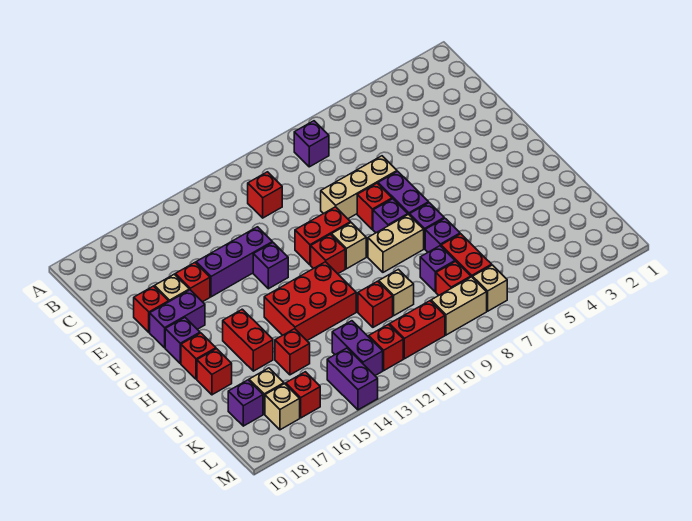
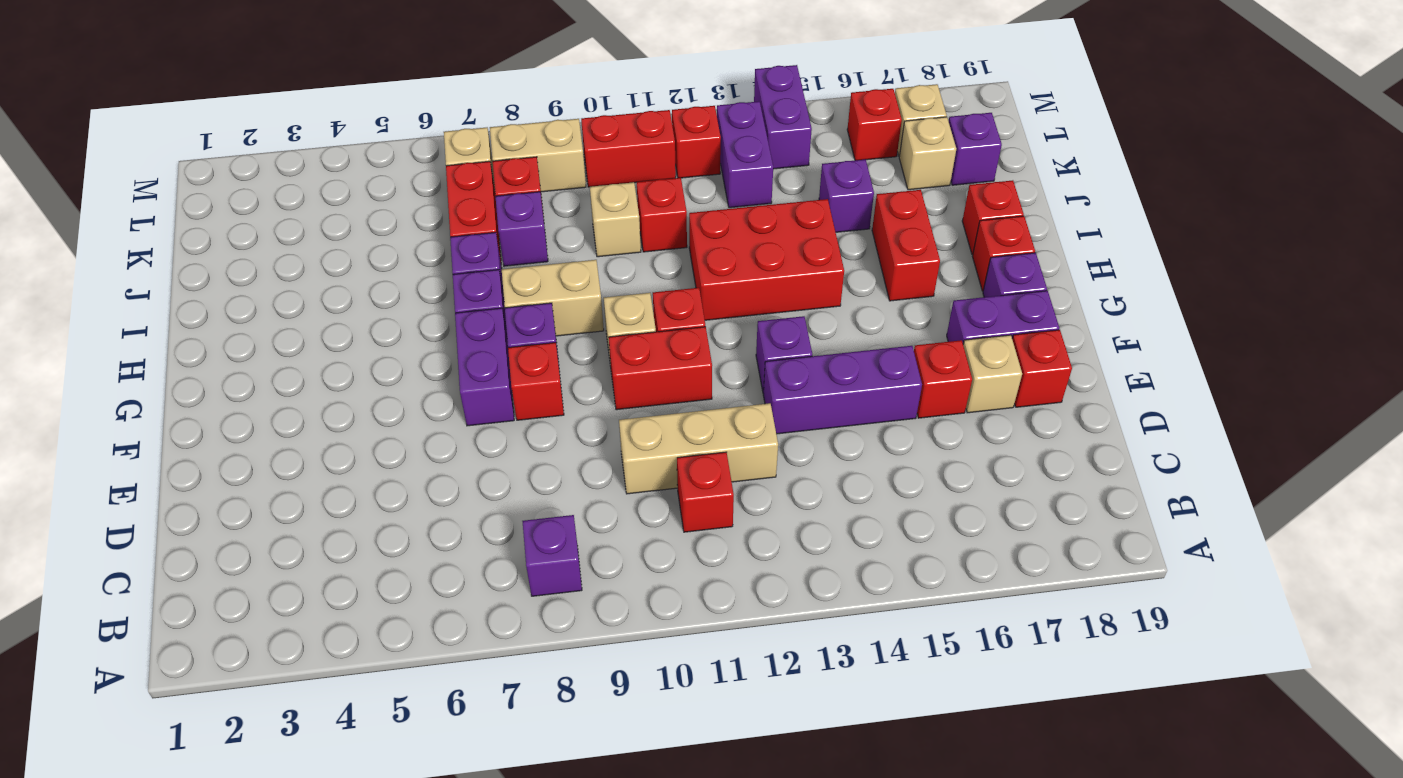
tan 1x3 brick [321,156,397,219] -> tan 1x3 brick moved to [619,403,778,494]
red 1x1 brick [275,329,310,375] -> purple 1x1 brick [819,160,874,232]

